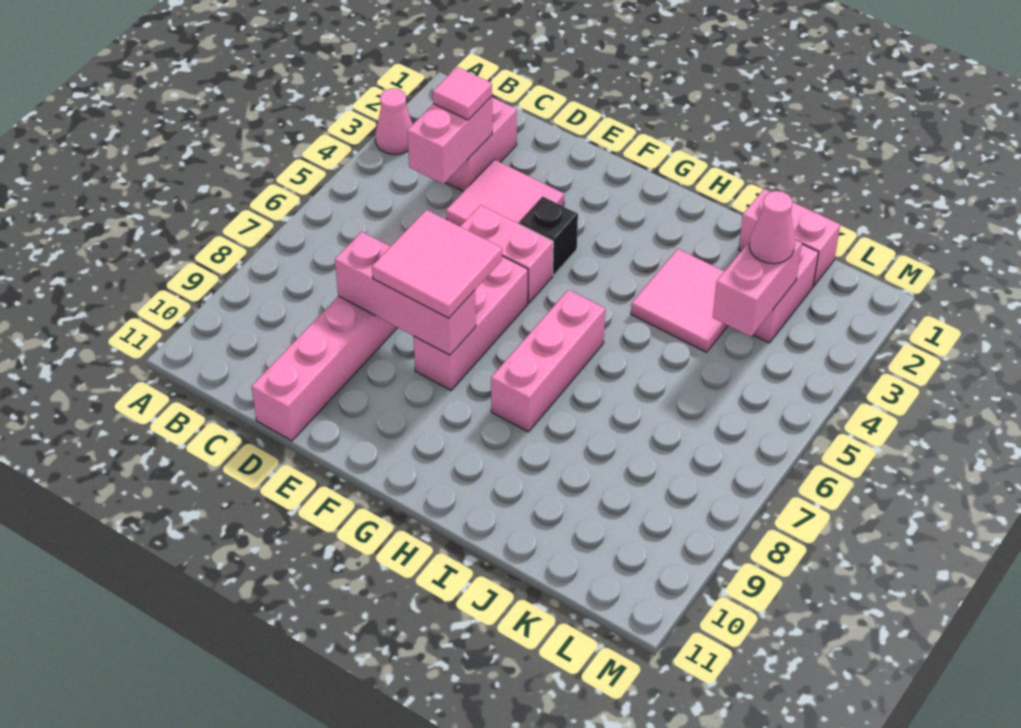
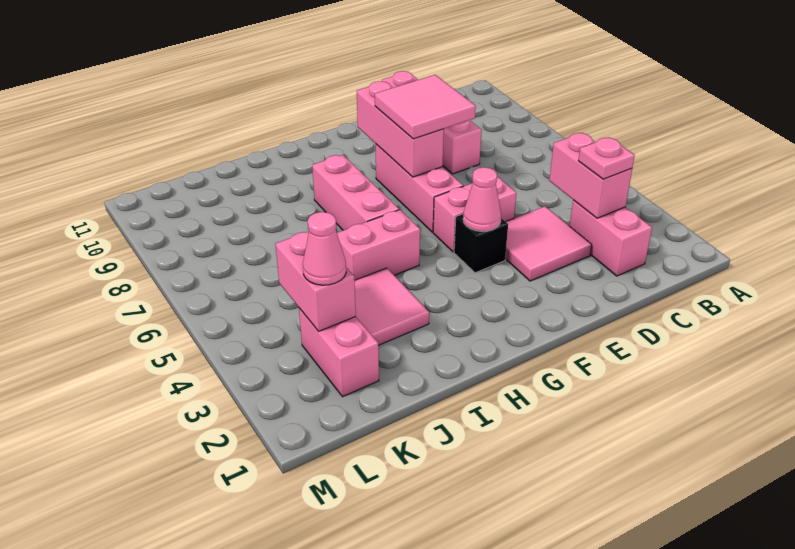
pink 1x1 cone [375,88,413,154] -> pink 1x1 cone moved to [463,167,501,231]
pink 1x1 tile [433,67,492,120] -> pink 1x1 plate [578,137,635,179]
pink 1x3 brick [335,232,476,355] -> pink 1x3 brick turned to [357,81,444,177]
pink 1x2 brick [738,189,840,286] -> pink 1x2 brick moved to [337,210,420,280]

